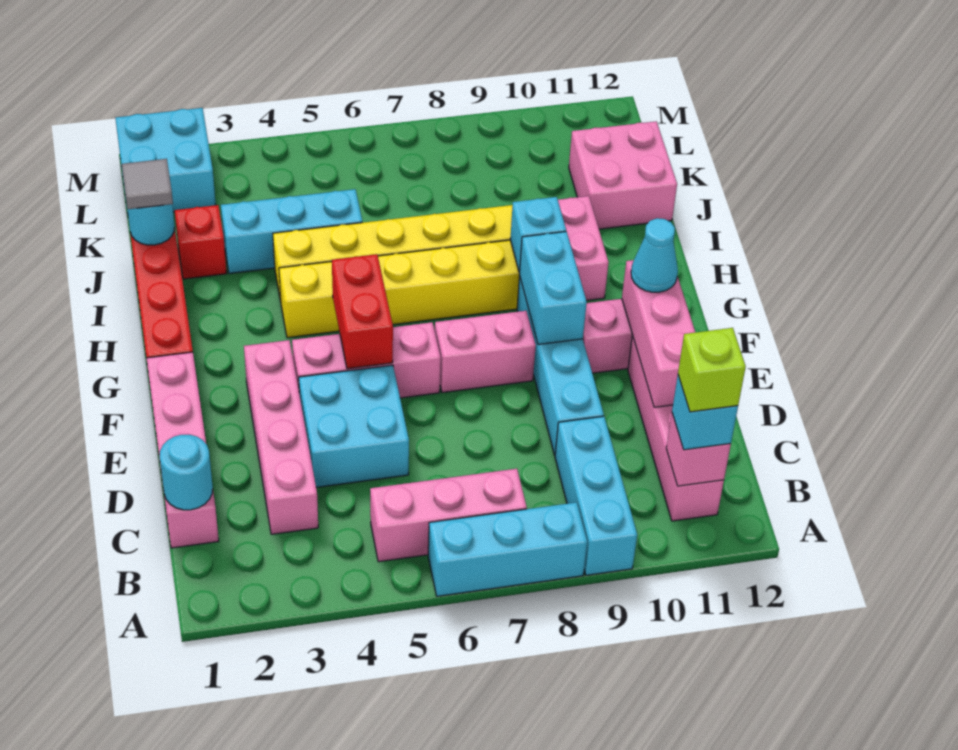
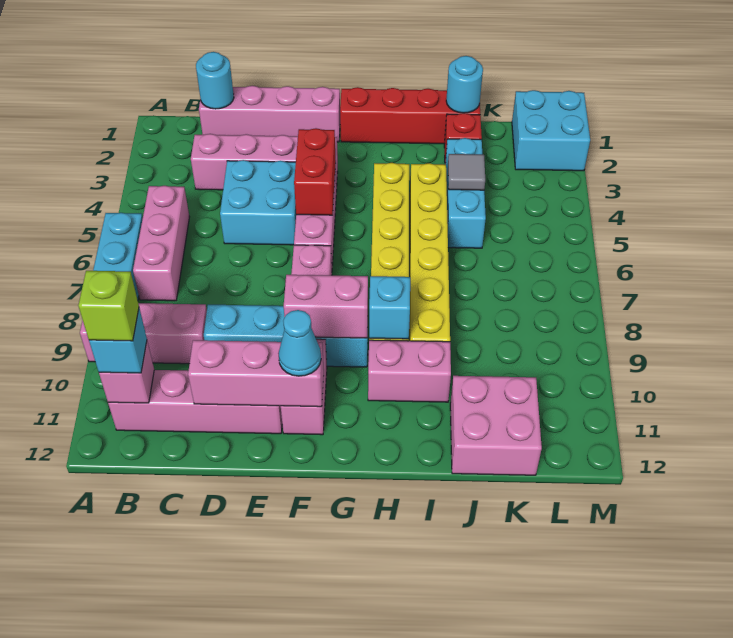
cyan 1x3 brick [555,416,637,575] -> pink 1x3 brick [80,303,207,364]
red 1x2 brick [332,254,393,369] -> red 1x2 brick turned to [294,128,336,215]
cyan 1x2 brick [520,232,587,345] -> pink 1x2 brick [284,275,368,338]
grey 1x1 tile [122,159,173,209] -> grey 1x1 tile moved to [448,154,485,190]

